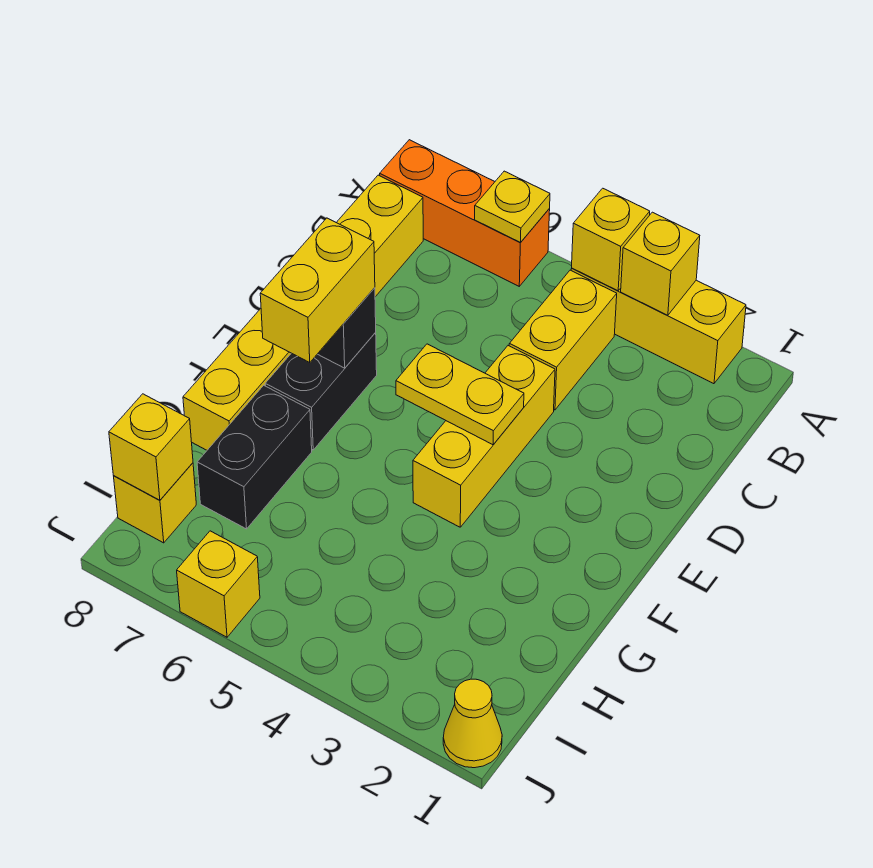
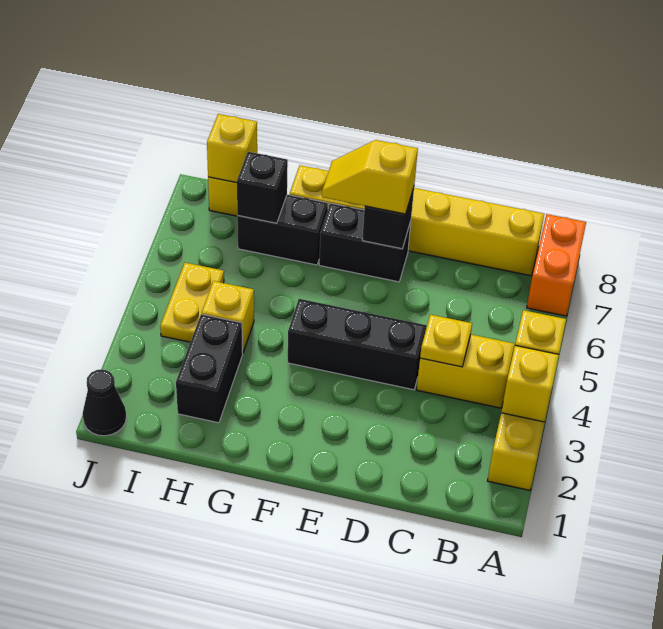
orange 1x3 brick [380,140,550,286] -> orange 1x2 brick [527,214,586,316]
yellow 1x1 plate [475,171,550,242] -> yellow 1x1 plate moved to [420,315,472,367]
yellow 1x3 brick [413,346,555,527] -> black 1x3 brick [288,299,427,390]
yellow 1x2 plate [396,344,524,445] -> yellow 1x2 plate moved to [160,263,224,342]
yellow 1x2 brick [260,218,375,363] -> yellow 1x2 slope [322,140,418,214]
none -> black 1x2 brick [176,314,243,423]
none -> black 1x1 brick [237,152,288,223]
yellow 1x1 cone [443,679,502,768] -> black 1x1 cone [83,370,126,436]
yellow 1x1 brick [177,531,260,637] -> yellow 1x1 brick moved to [202,281,254,353]

